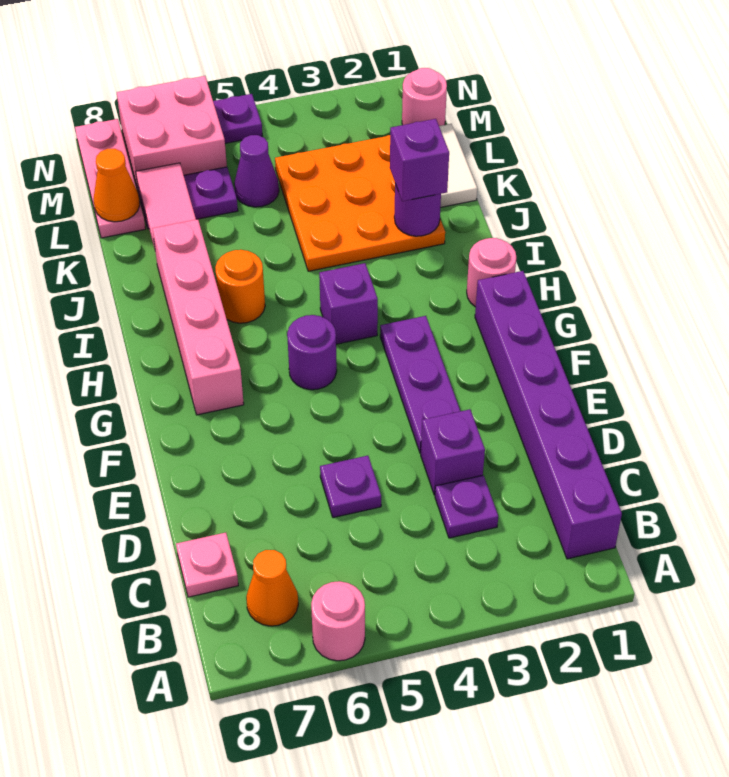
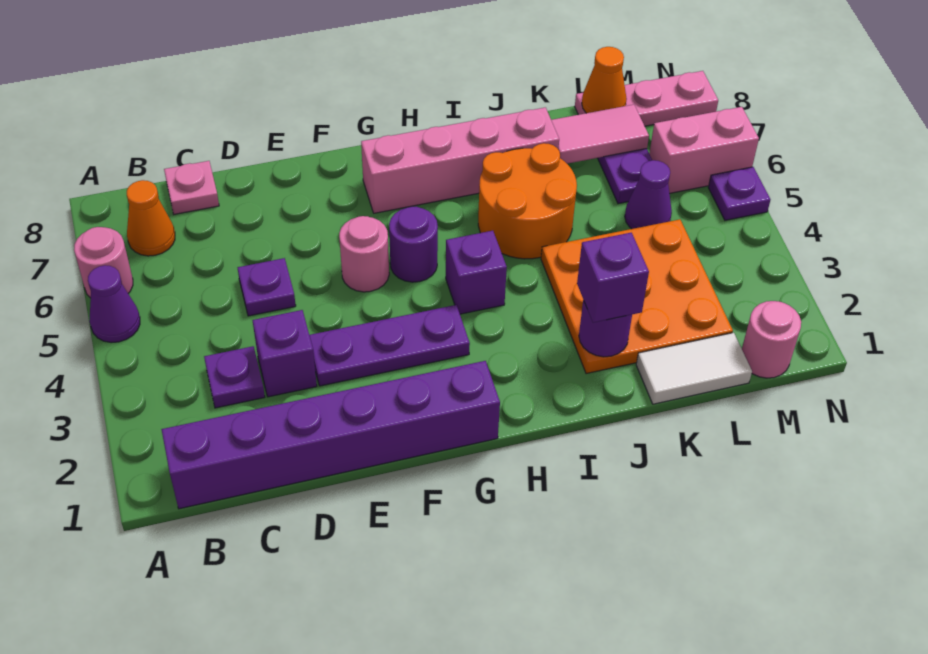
none -> purple 1x1 cone [88,265,140,343]
pink 1x1 round brick [467,238,516,307] -> pink 1x1 round brick moved to [339,216,389,292]
orange 1x1 round brick [215,250,265,323] -> orange 2x2 round brick [478,143,577,259]
pink 2x2 brick [117,76,227,194] -> pink 1x2 brick [649,107,759,194]

